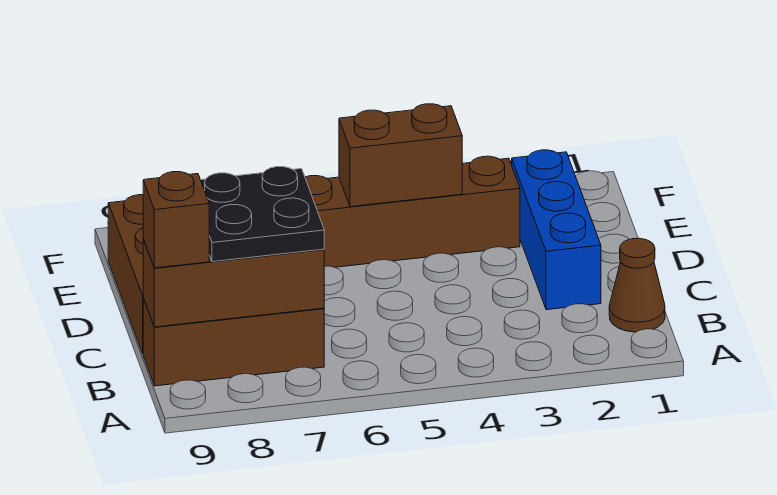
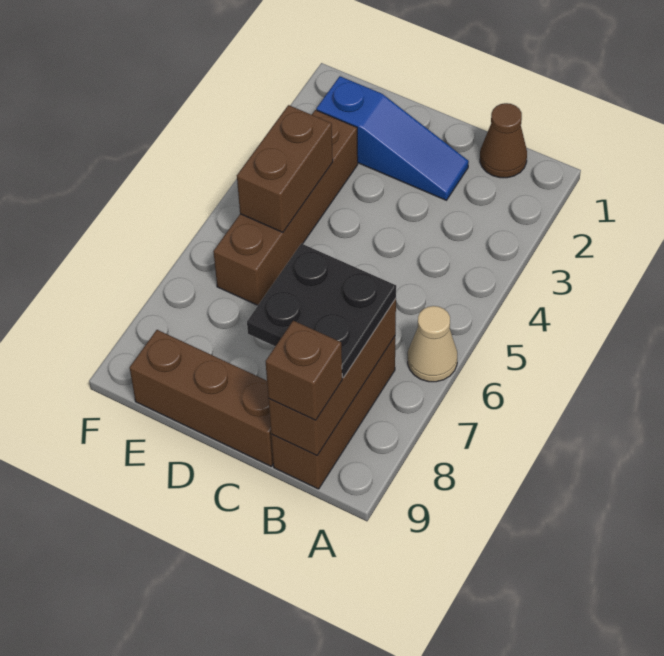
none -> tan 1x1 cone [408,306,457,382]
blue 1x3 brick [512,150,601,310] -> blue 1x3 slope [316,76,469,200]

